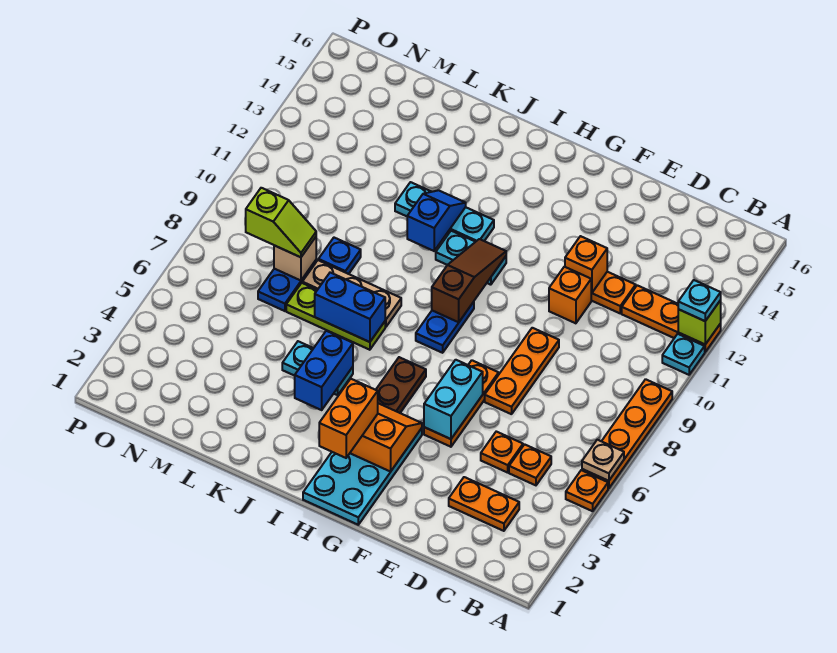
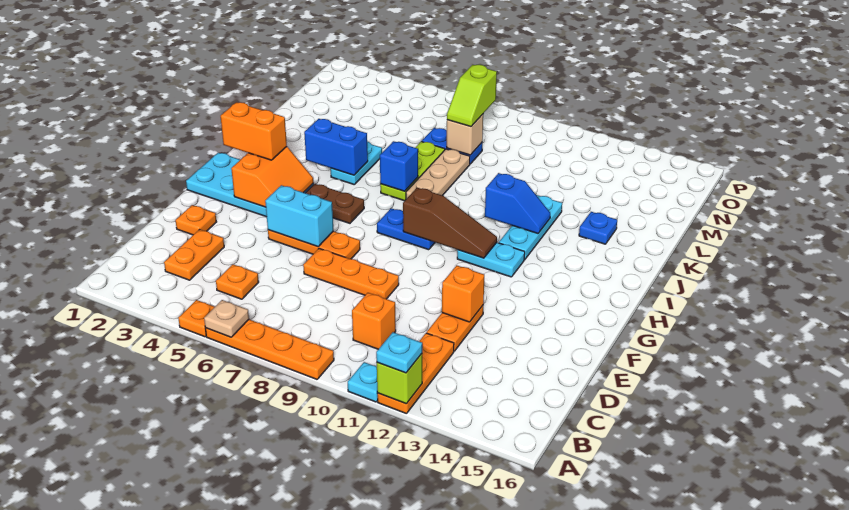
orange 1x1 plate [481,432,523,473] -> orange 1x1 plate moved to [175,205,216,235]
orange 1x1 brick [549,267,591,323] -> orange 1x1 brick moved to [352,293,396,349]
cyan 1x2 plate [436,231,506,285] -> cyan 1x2 plate turned to [457,243,525,277]
blue 1x2 brick [315,273,385,342] -> blue 1x1 brick [380,141,418,191]
blue 1x1 plate [318,238,361,274] -> blue 1x1 plate moved to [579,212,617,244]

